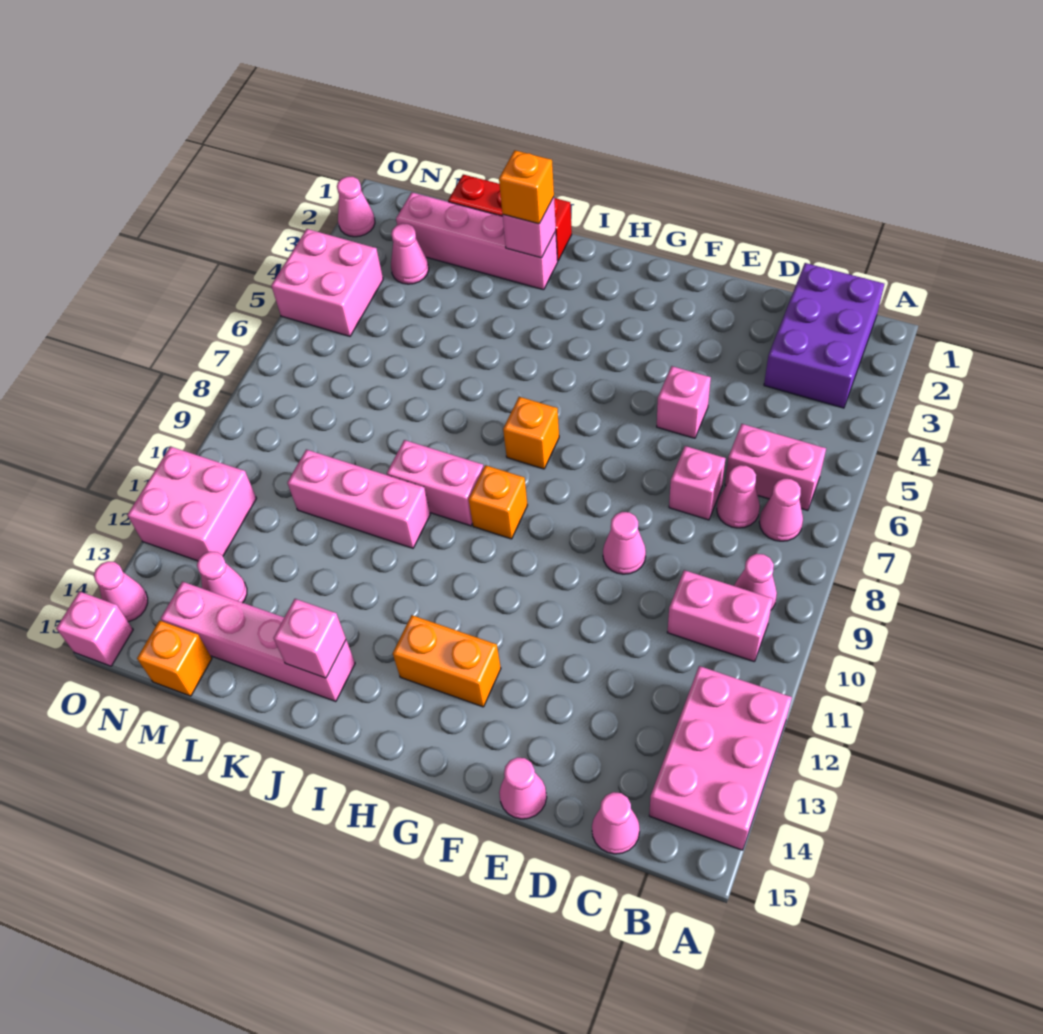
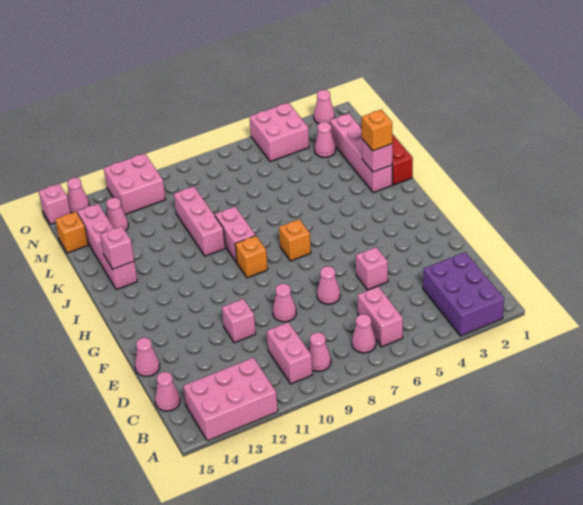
purple 2x3 brick [764,263,884,408] -> purple 2x3 brick turned to [423,252,504,336]
pink 1x1 cone [717,465,760,528] -> pink 1x1 cone moved to [317,266,340,304]
pink 1x1 brick [669,446,726,520] -> pink 1x1 brick moved to [222,299,256,343]
orange 1x2 brick [393,615,501,707] -> none

